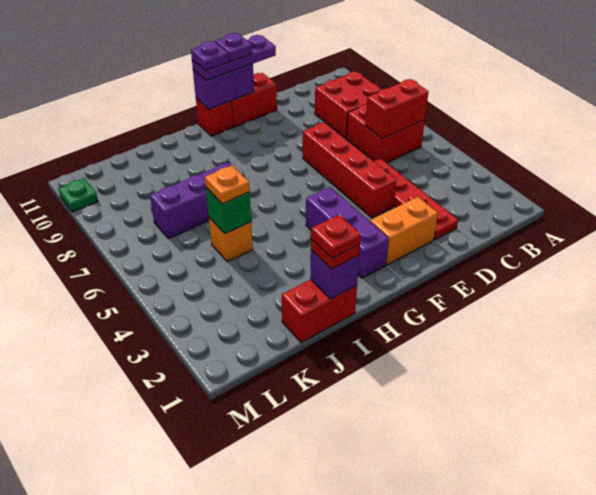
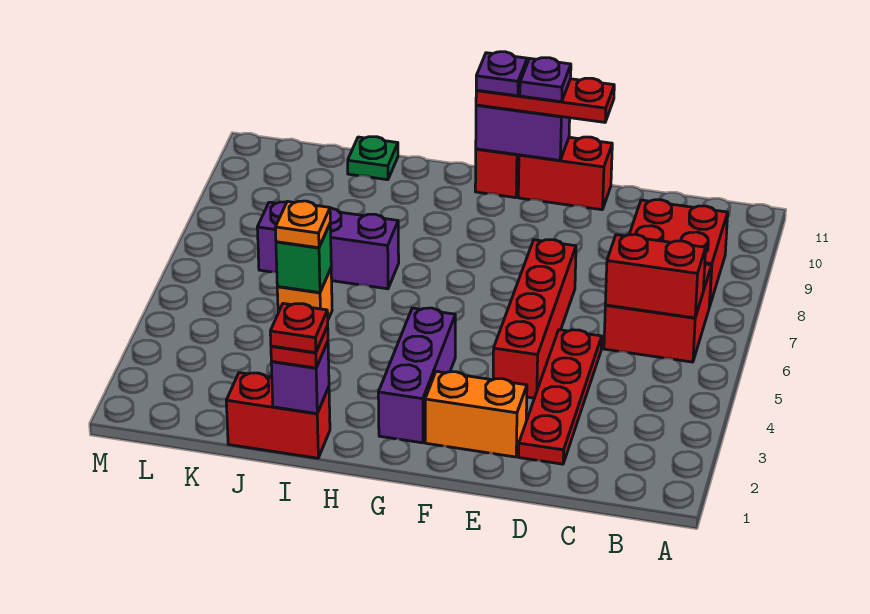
purple 1x3 plate [192,35,276,81] -> red 1x3 plate [476,78,614,122]
green 1x1 plate [59,178,98,212] -> green 1x1 plate moved to [348,137,398,180]

